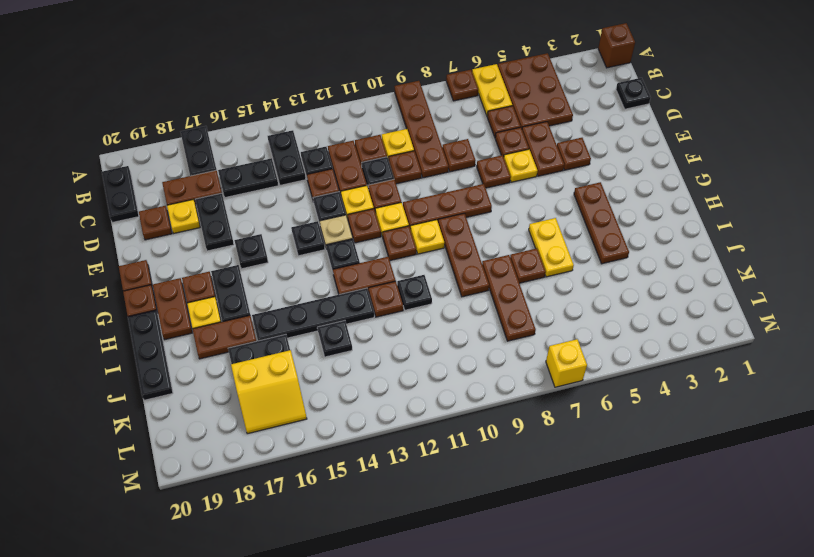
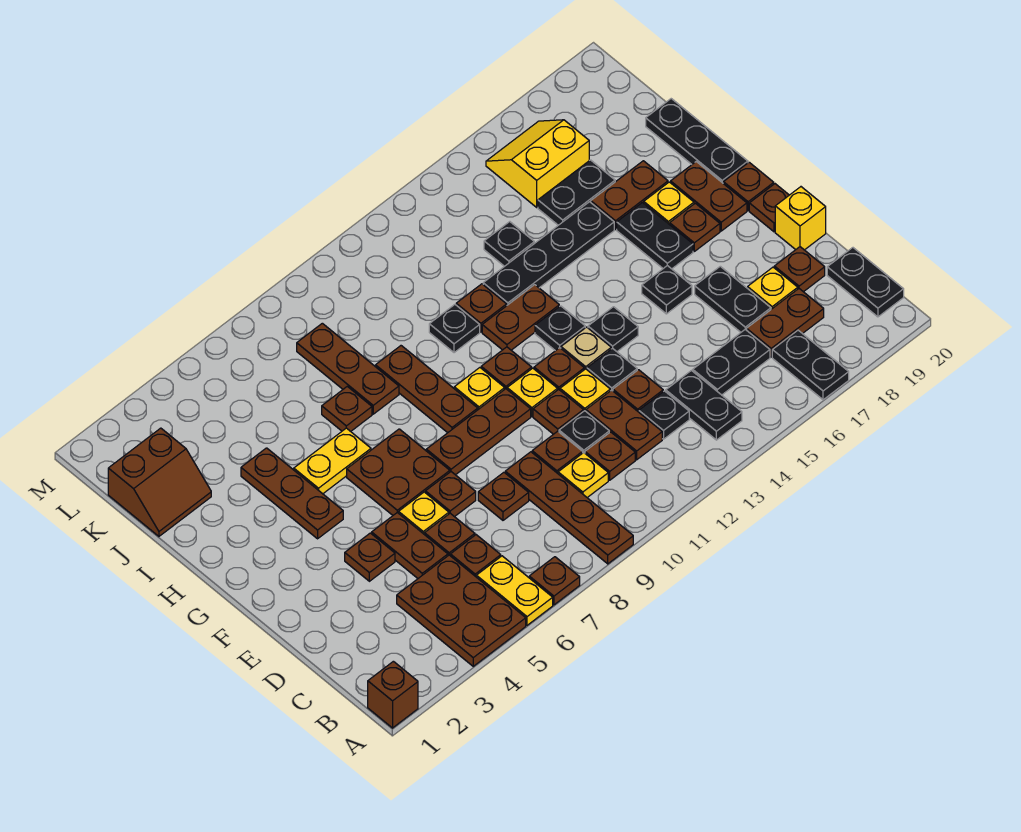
black 1x1 plate [616,78,650,109] -> none
none -> brown 2x2 plate [347,429,450,515]
yellow 1x2 plate [529,218,574,277] -> yellow 1x2 plate turned to [294,428,371,494]
none -> brown 2x2 slope [108,428,211,536]
yellow 1x1 brick [546,339,587,387] -> yellow 1x1 brick moved to [775,187,826,250]

